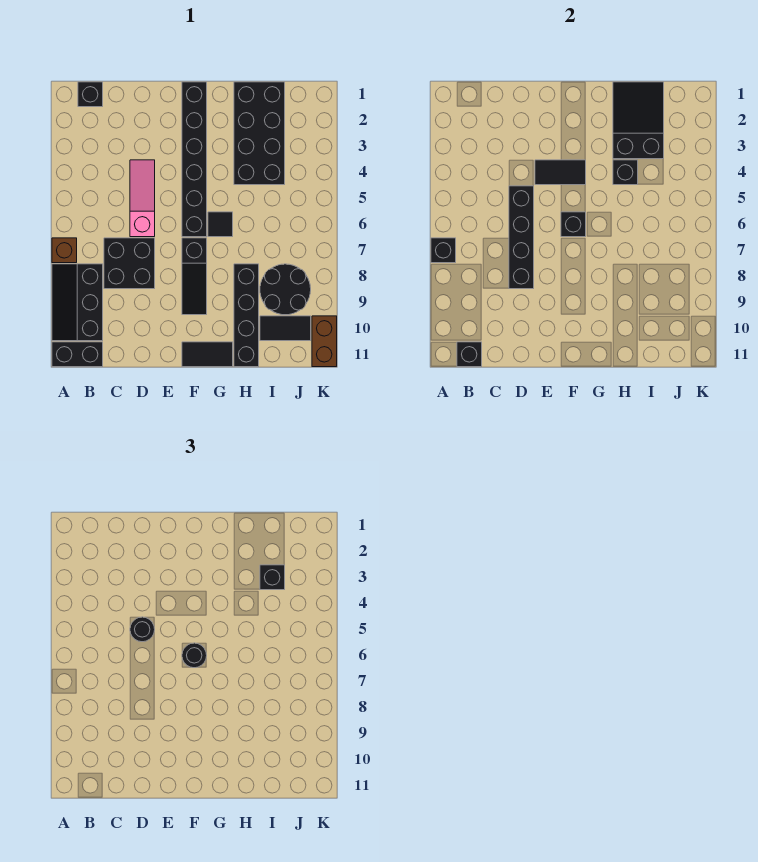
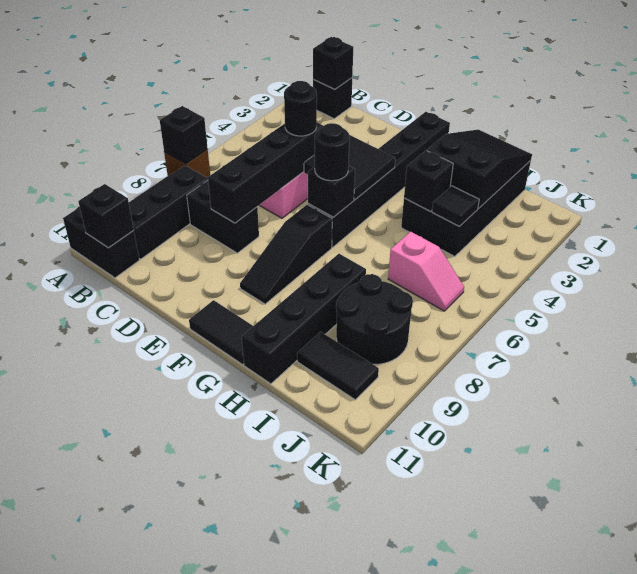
black 2x2 brick [104,238,155,289] -> black 1x2 brick [187,180,259,253]
black 1x2 tile [535,160,586,185] -> black 2x2 tile [304,135,395,200]
black 1x1 tile [208,212,233,237] -> black 1x1 tile moved to [432,186,479,226]
black 1x1 brick [260,565,285,590] -> black 1x1 brick moved to [313,37,353,90]
none -> pink 1x2 slope [388,232,464,311]
brown 1x2 brick [312,316,337,367] -> none

